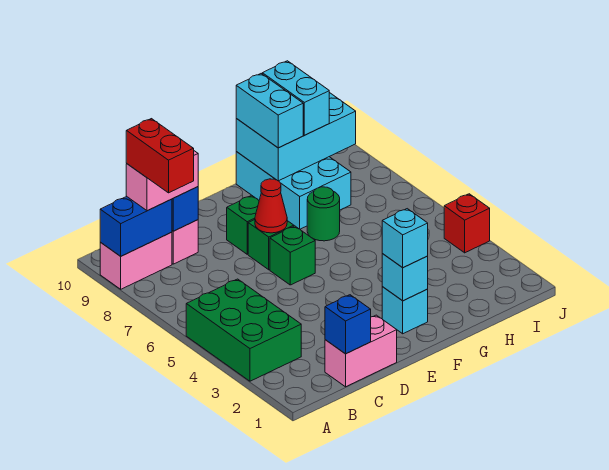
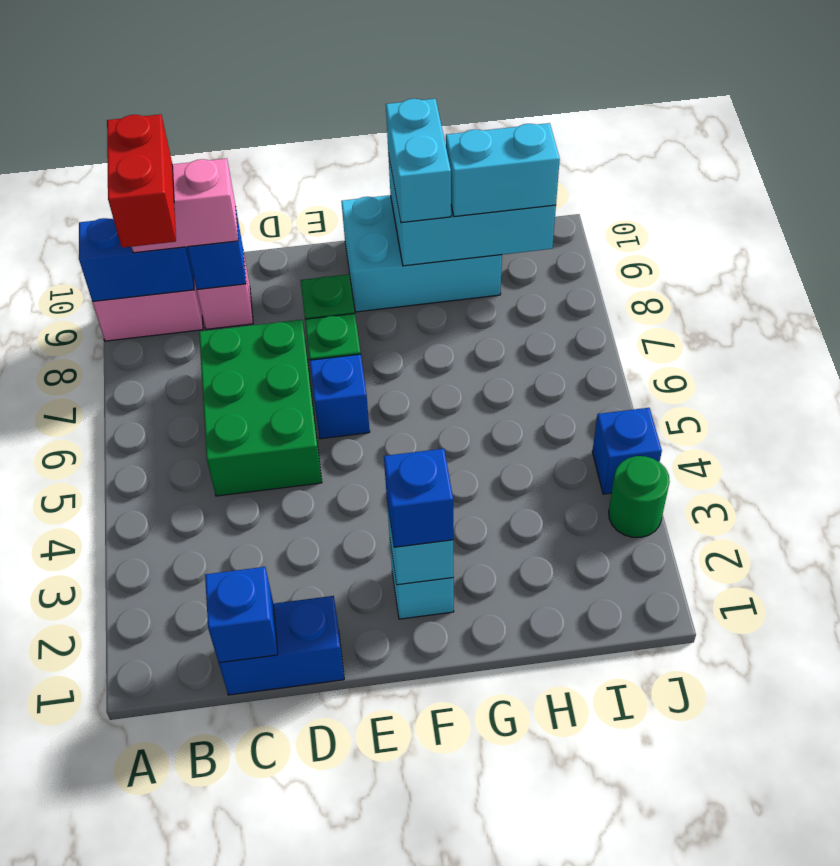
green 2x3 brick [186,279,301,381] -> green 2x3 brick moved to [199,320,322,496]
pink 1x2 brick [325,315,397,387] -> blue 1x2 brick [219,596,344,695]
green 1x1 brick [270,226,315,285] -> blue 1x1 brick [310,354,370,439]
red 1x1 cone [255,179,287,233] -> none
cyan 1x1 brick [382,209,428,268] -> blue 1x1 brick [384,449,453,547]
green 1x1 round brick [307,187,340,241] -> green 1x1 round brick moved to [609,456,670,537]
cyan 2x3 brick [236,152,351,229] -> cyan 2x3 brick turned to [341,195,502,312]
cyan 1x2 brick [262,61,329,135] -> cyan 1x2 brick turned to [446,123,560,217]
red 1x1 brick [444,194,490,253] -> blue 1x1 brick [592,408,662,494]

